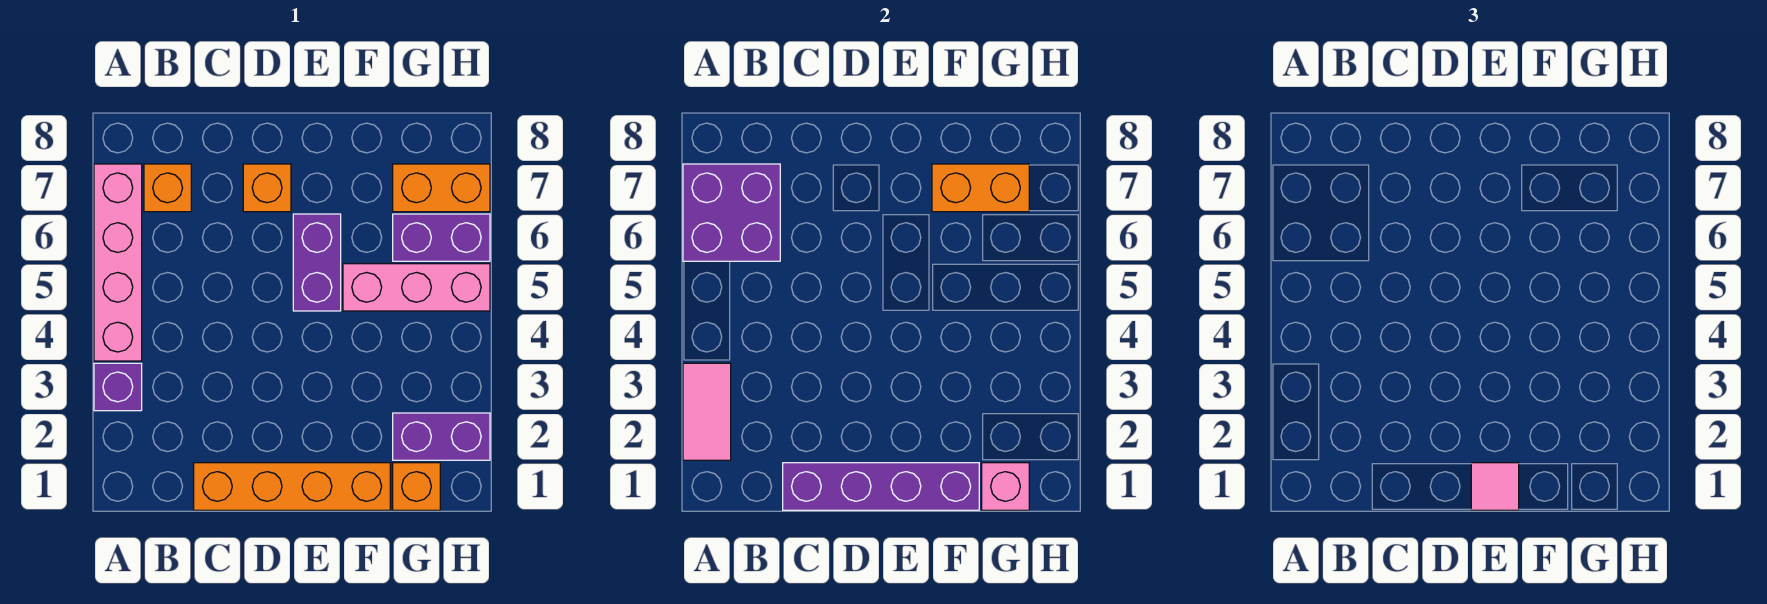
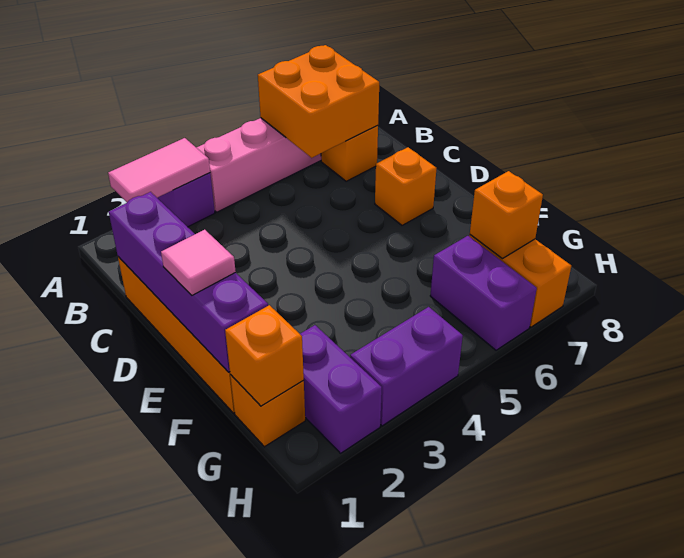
purple 2x2 brick [683,164,780,261] -> orange 2x2 brick [258,45,379,158]
purple 1x2 brick [293,214,341,311] -> purple 1x2 brick moved to [350,307,463,426]
pink 1x3 brick [343,264,490,311] -> none
orange 1x2 brick [932,164,1029,212] -> orange 1x1 brick [470,171,543,259]
pink 1x1 brick [982,463,1029,510] -> orange 1x1 brick [225,305,304,406]

